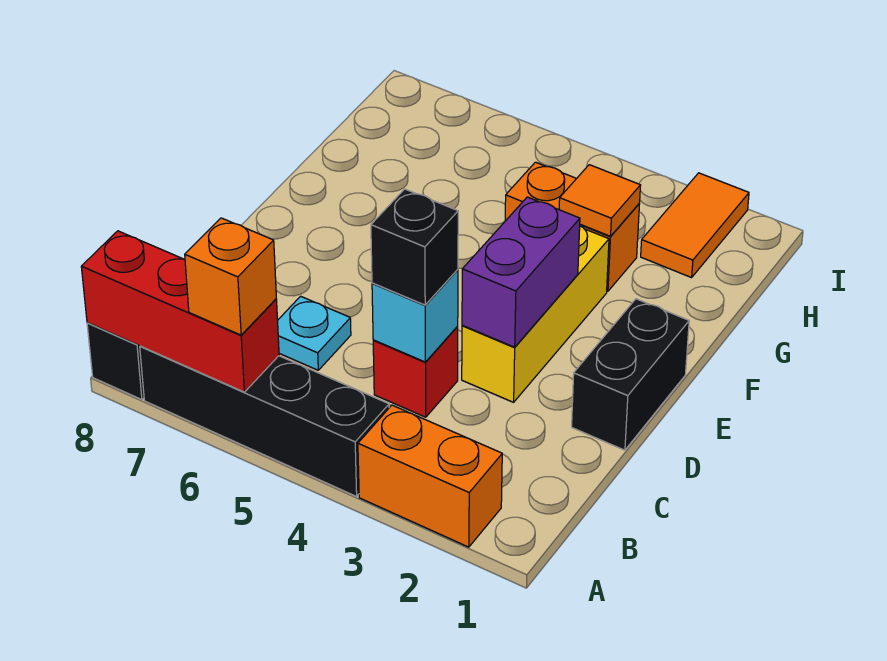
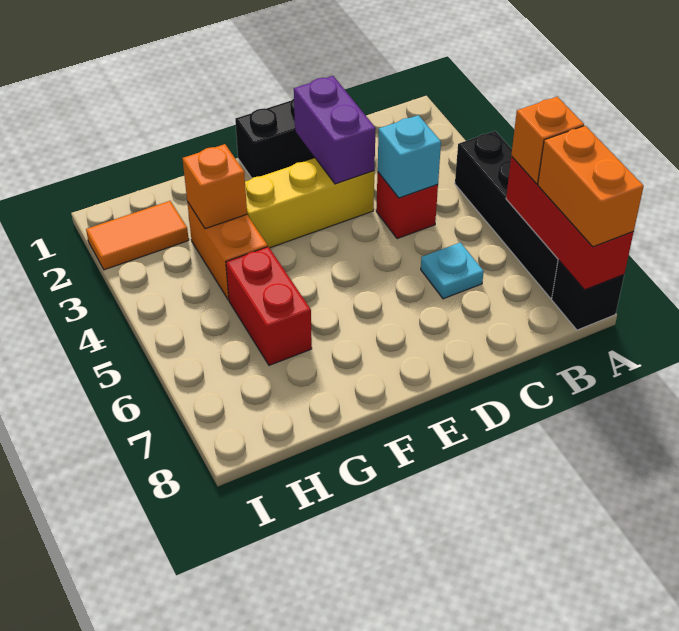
orange 1x2 brick [358,405,502,547] -> orange 1x2 brick moved to [538,126,644,247]
black 1x1 brick [371,189,458,305] -> none
purple 1x2 brick [462,197,580,347] -> purple 1x2 brick turned to [294,76,376,184]
orange 1x1 tile [559,165,641,236] -> orange 1x1 brick [183,144,247,229]
none -> red 1x2 brick [226,247,312,365]

